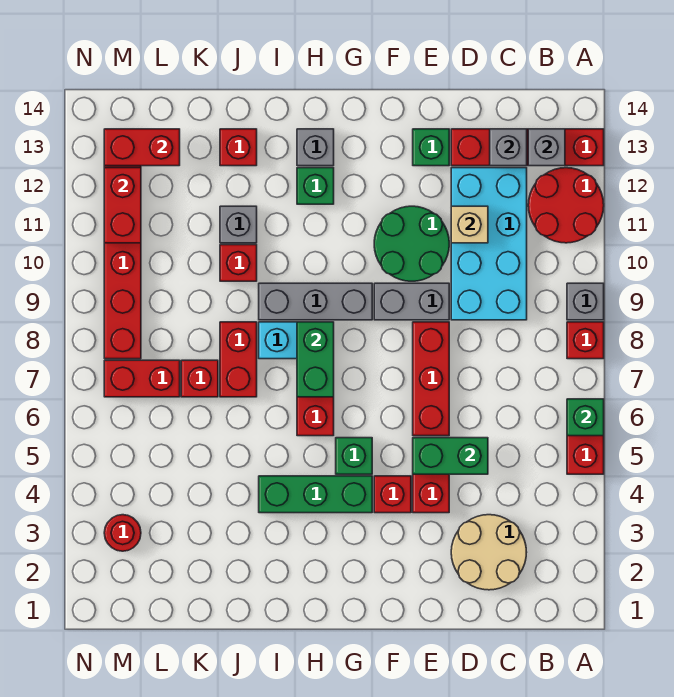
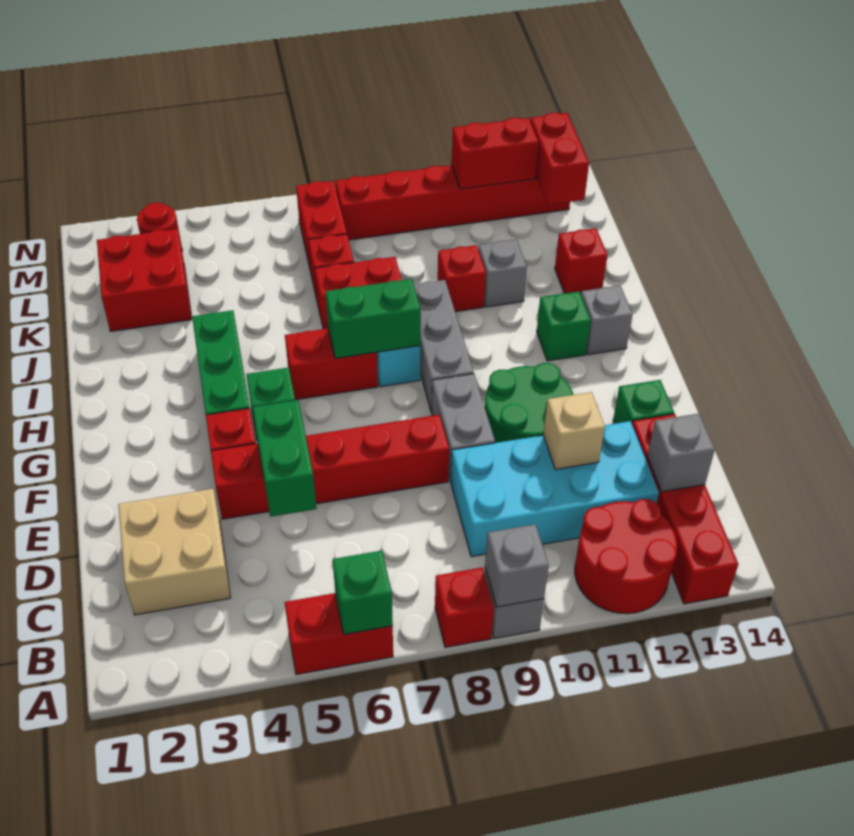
grey 1x1 brick [528,129,565,166] -> grey 1x1 brick moved to [485,524,549,607]
tan 2x2 round brick [451,515,527,590] -> tan 2x2 brick [118,489,230,615]
none -> red 2x2 brick [97,229,192,331]

